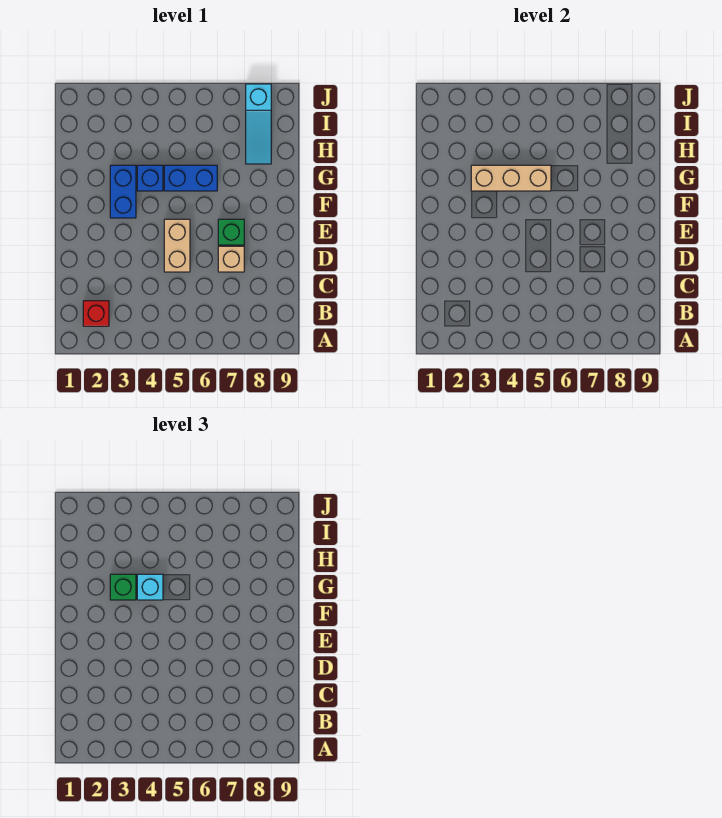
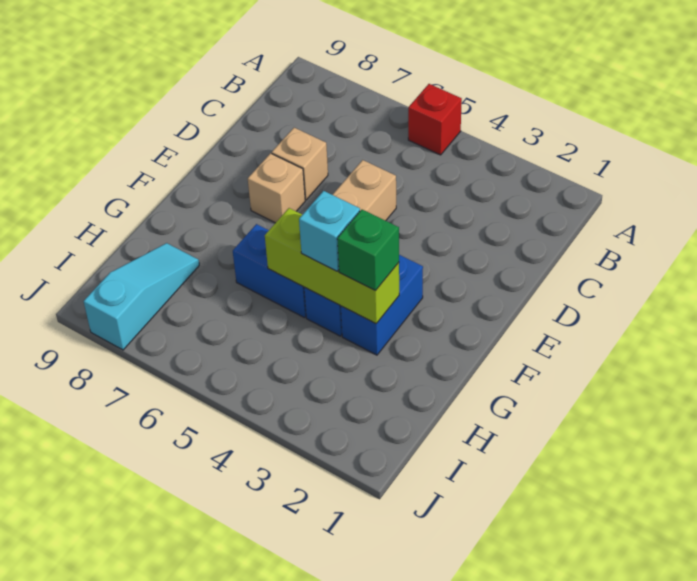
red 1x1 brick [83,301,109,326] -> red 1x1 brick moved to [408,84,462,155]
green 1x1 brick [218,219,244,245] -> tan 1x1 brick [248,153,305,223]
tan 1x3 brick [471,165,551,191] -> lime 1x3 brick [265,208,399,324]

